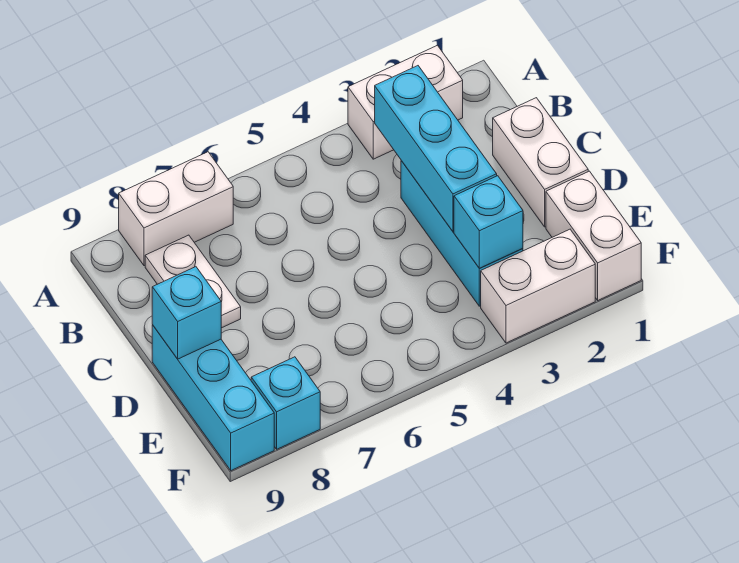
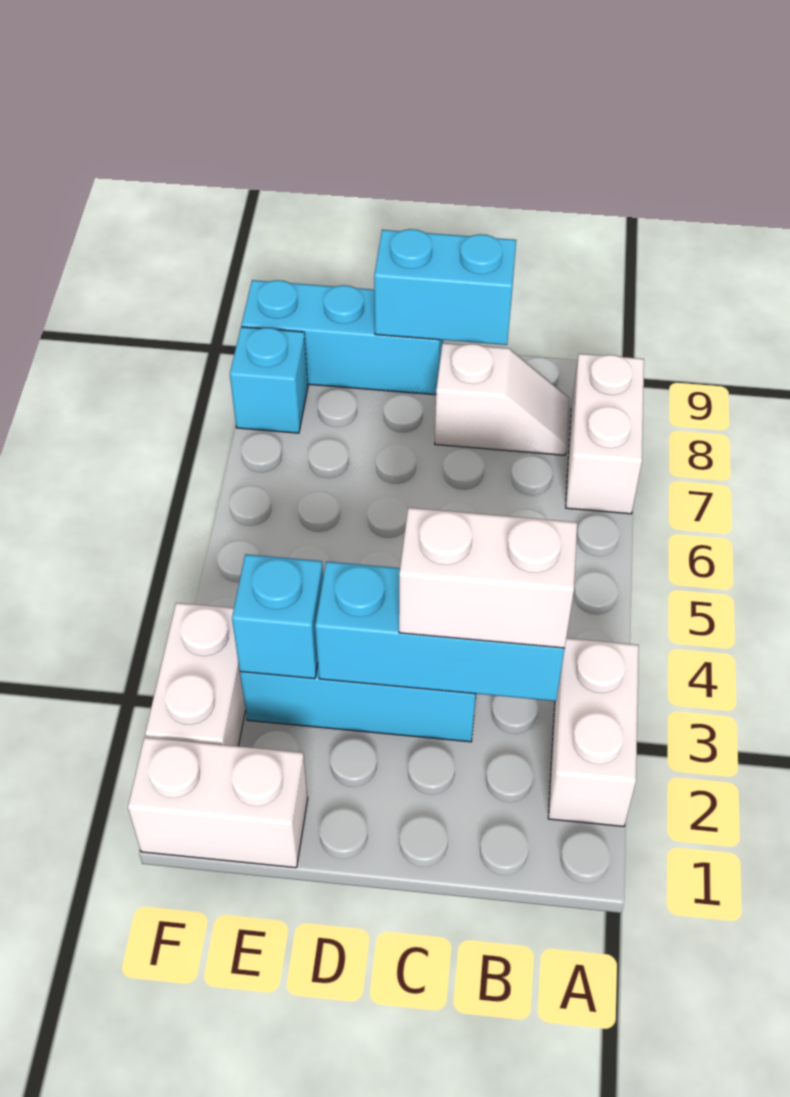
white 1x2 plate [145,235,241,328] -> white 1x2 slope [435,343,569,455]
white 1x2 brick [493,98,588,227] -> white 1x2 brick moved to [399,508,577,648]
cyan 1x1 brick [152,267,221,359] -> cyan 1x2 brick [374,229,516,345]

